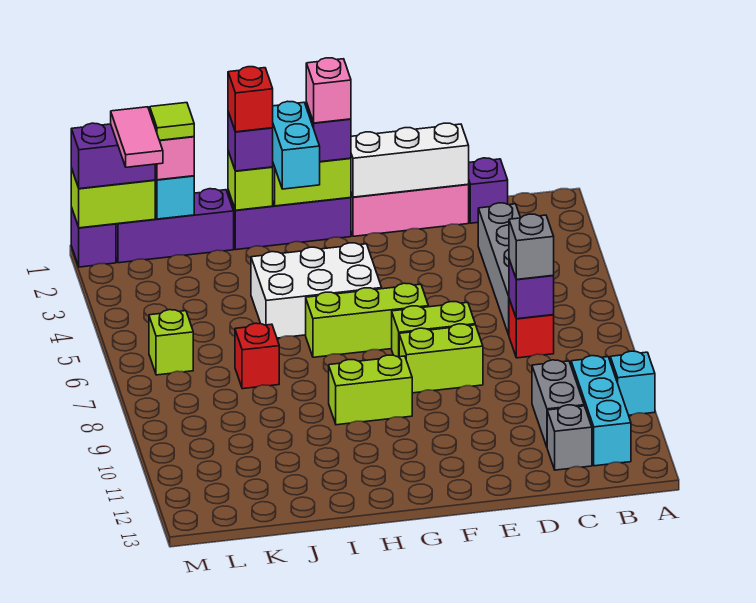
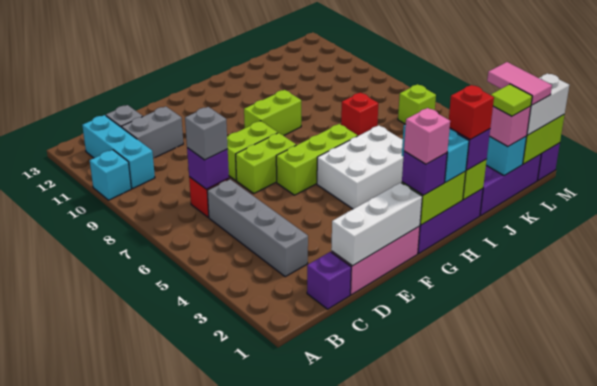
grey 1x2 brick [532,360,584,447] -> grey 1x2 brick turned to [122,106,183,158]
purple 1x2 brick [71,123,155,189] -> white 1x2 brick [527,73,569,135]

